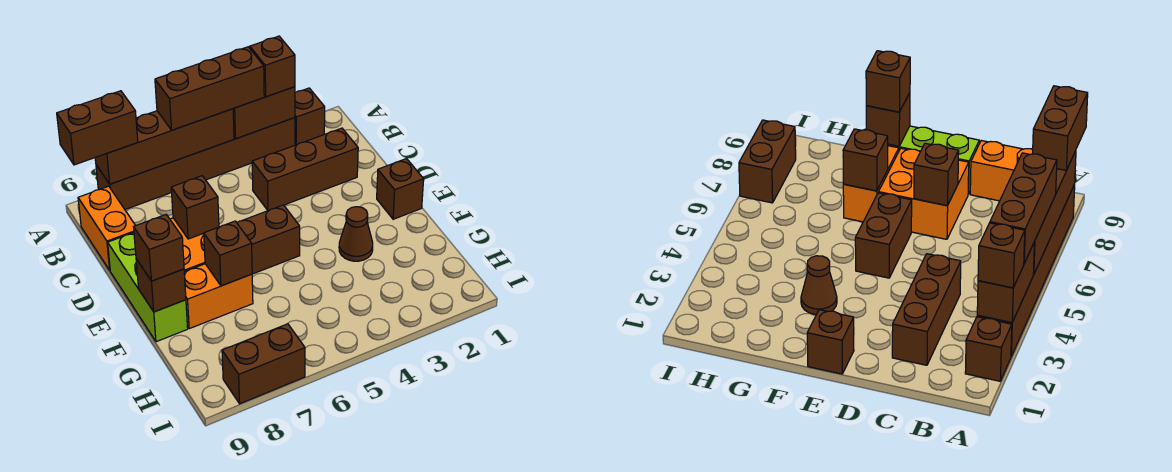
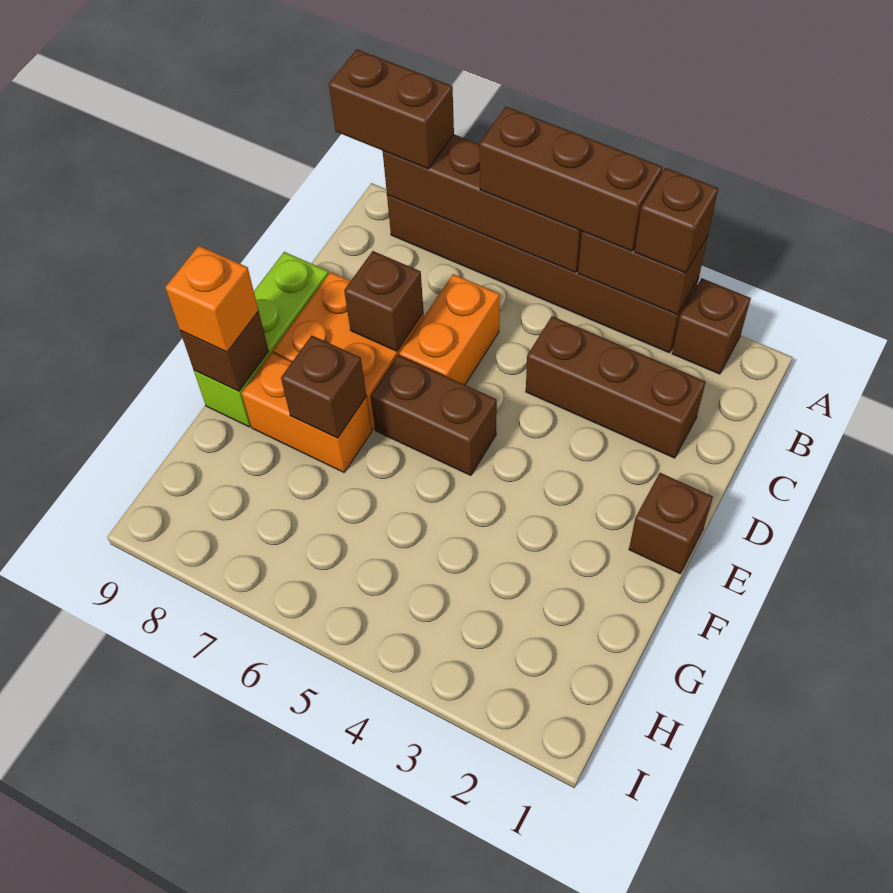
orange 1x2 brick [78,186,136,270] -> orange 1x2 brick moved to [399,274,500,385]
brown 1x1 cone [339,207,373,261] -> none
brown 1x1 brick [134,215,184,281] -> orange 1x1 brick [165,246,259,352]
brown 1x2 brick [222,324,305,404] -> none

